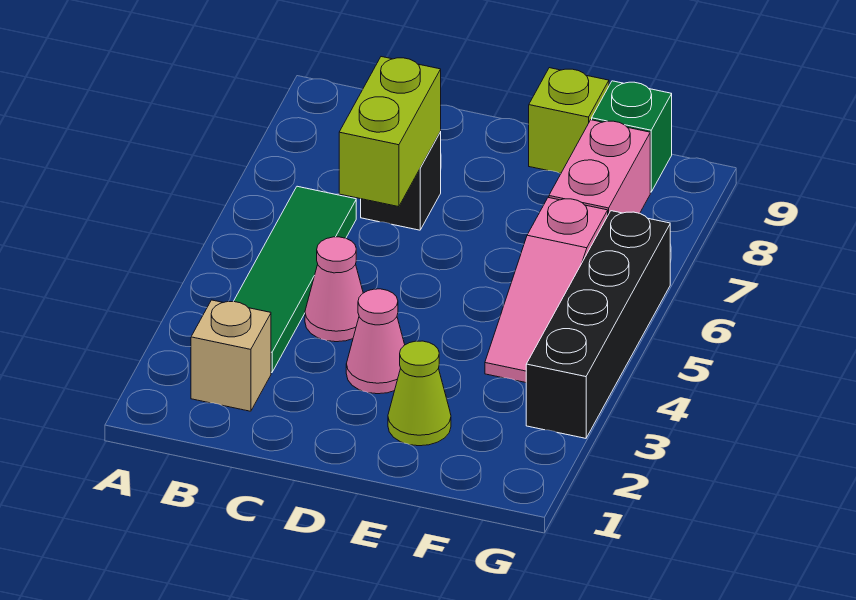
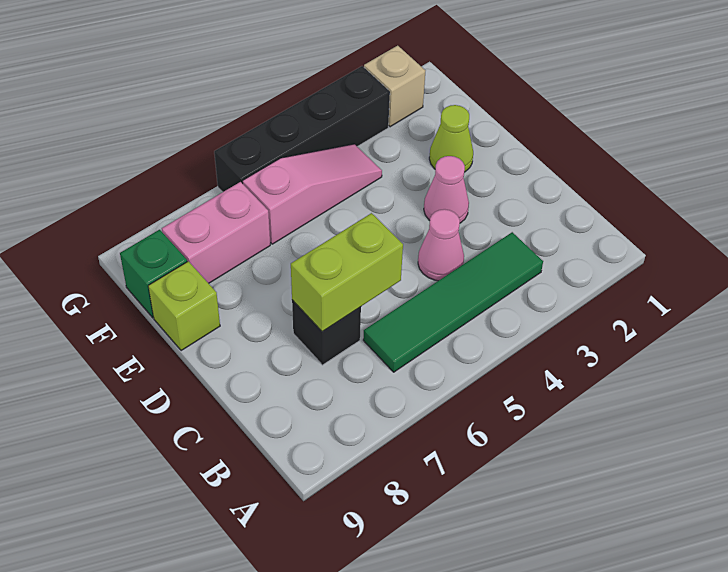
tan 1x1 brick [191,300,271,411] -> tan 1x1 brick moved to [364,46,425,127]

